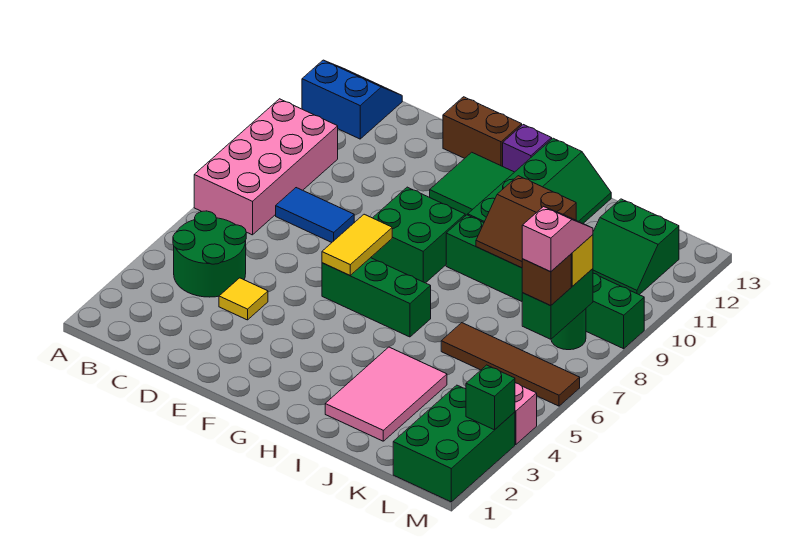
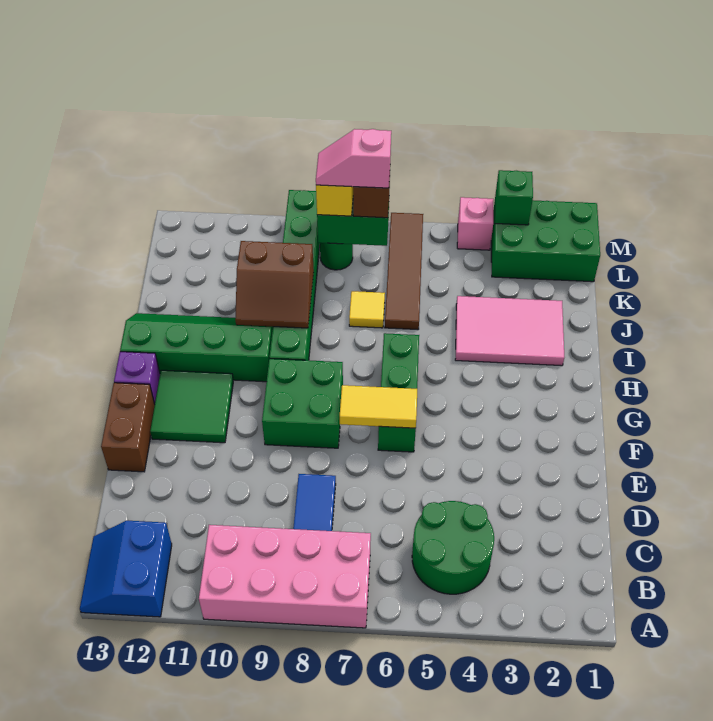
yellow 1x1 tile [219,278,268,320] -> yellow 1x1 tile moved to [349,291,385,328]
brown 2x2 slope [476,176,576,268] -> brown 2x2 slope turned to [235,241,314,328]
green 2x2 slope [593,199,679,295] -> none

